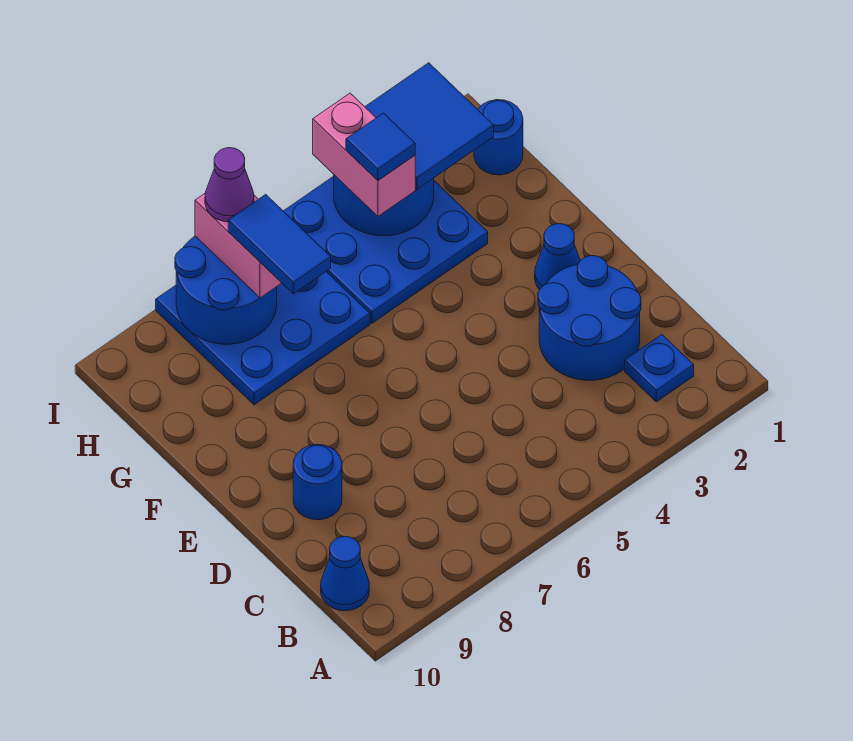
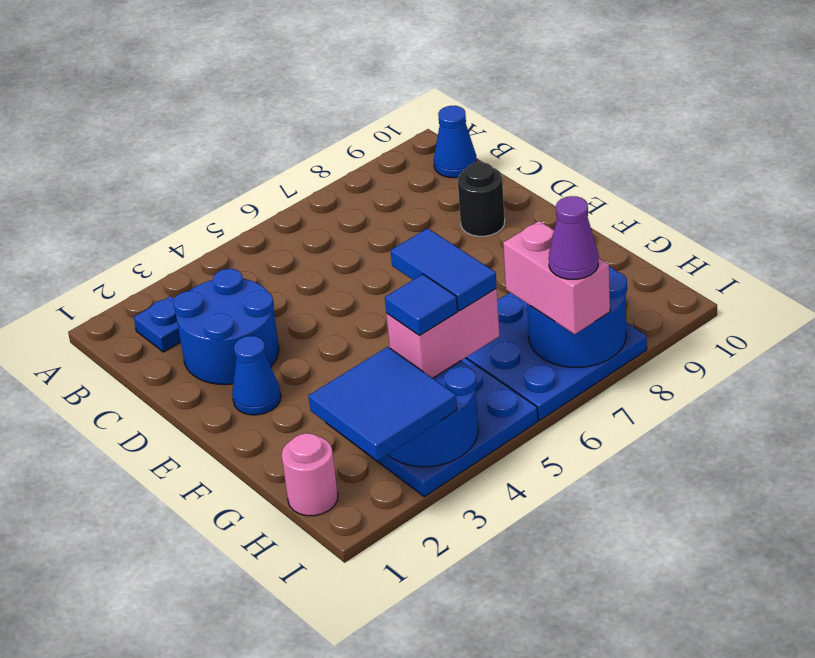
blue 1x1 round brick [293,444,342,520] -> black 1x1 round brick [458,162,505,236]
blue 1x2 tile [228,194,331,294] -> blue 1x2 tile moved to [391,228,497,311]
blue 1x1 round brick [474,100,523,175] -> pink 1x1 round brick [282,433,338,516]
pink 1x2 brick [313,93,415,216] -> pink 1x2 brick turned to [386,288,500,378]

